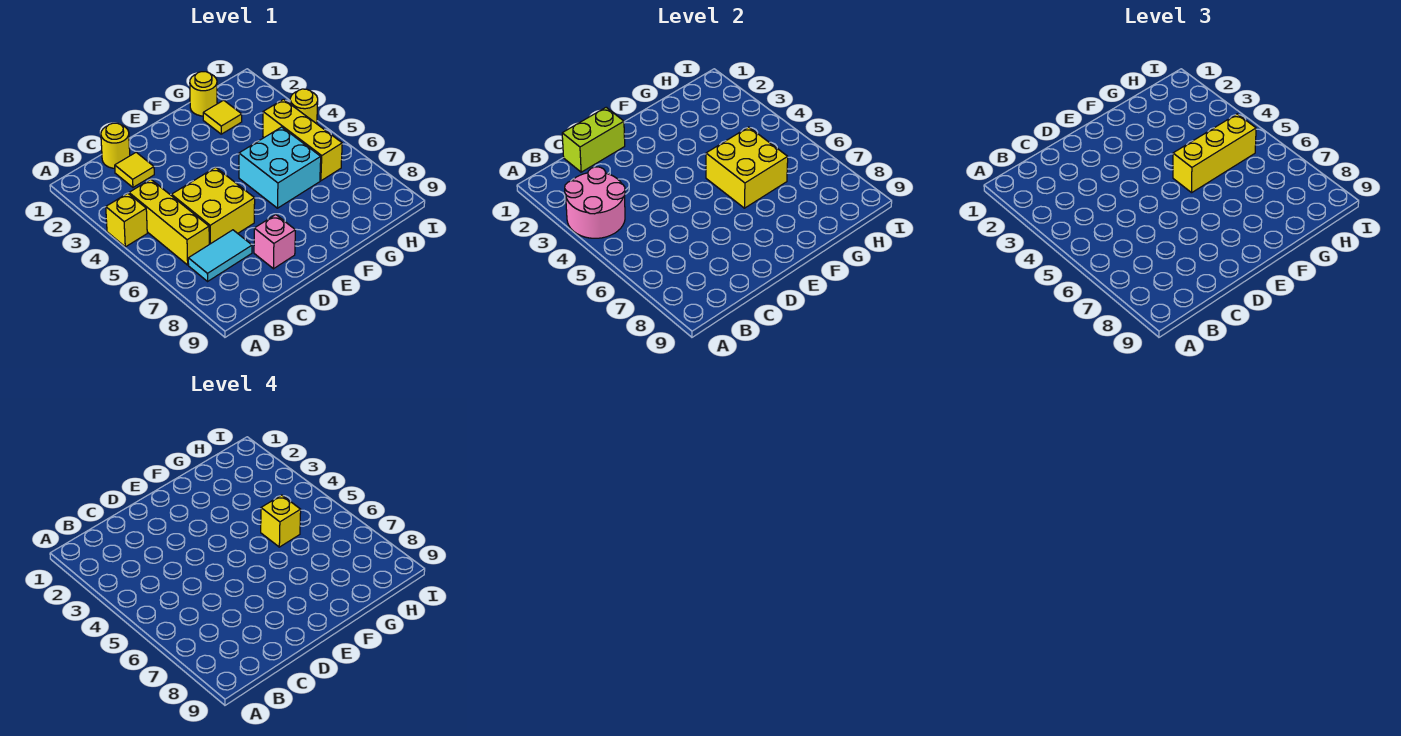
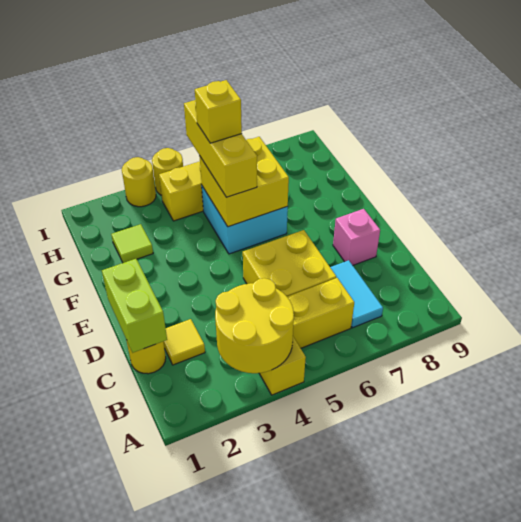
pink 2x2 round brick [565,167,625,238] -> yellow 2x2 round brick [215,278,294,373]
yellow 1x1 round brick [190,72,217,116] -> yellow 1x1 round brick moved to [122,157,156,207]
yellow 1x1 tile [203,100,242,134] -> lime 1x1 tile [111,224,153,263]

